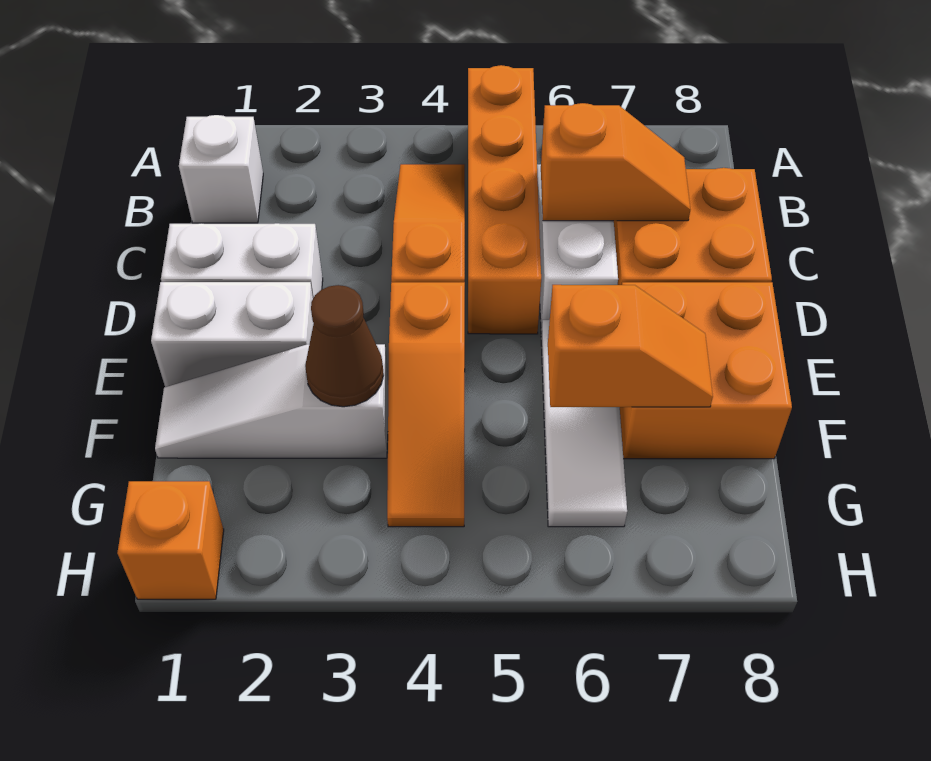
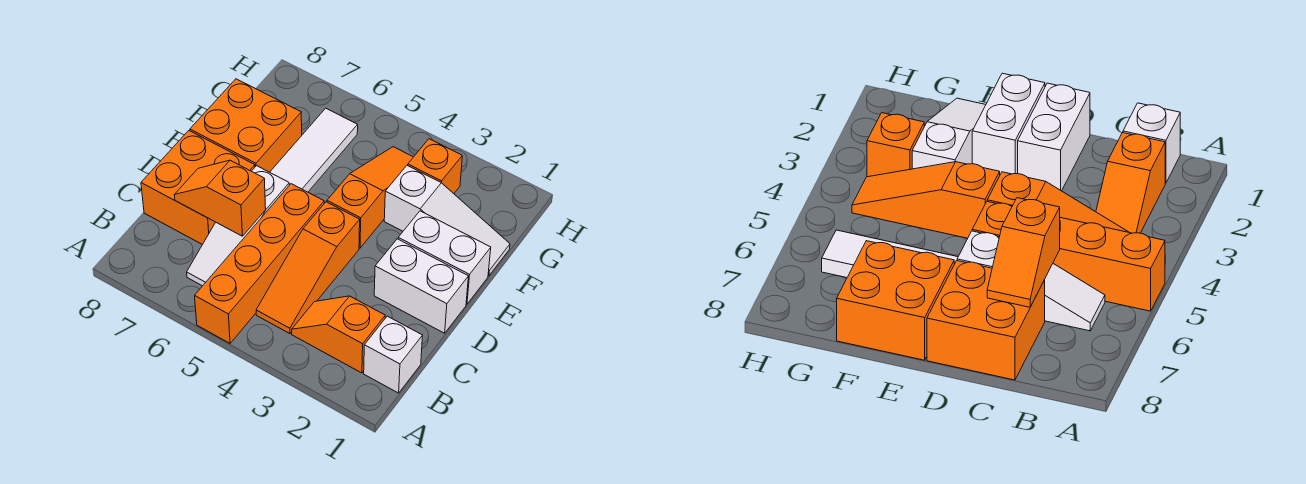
brown 1x1 cone [305,285,384,407] -> none
orange 1x2 slope [548,285,713,407] -> orange 1x2 slope moved to [292,296,385,373]
orange 1x1 brick [117,481,224,599] -> orange 1x1 brick moved to [408,139,462,194]

